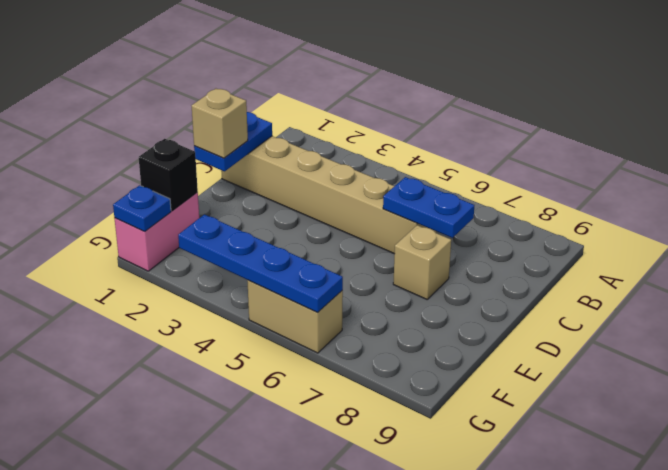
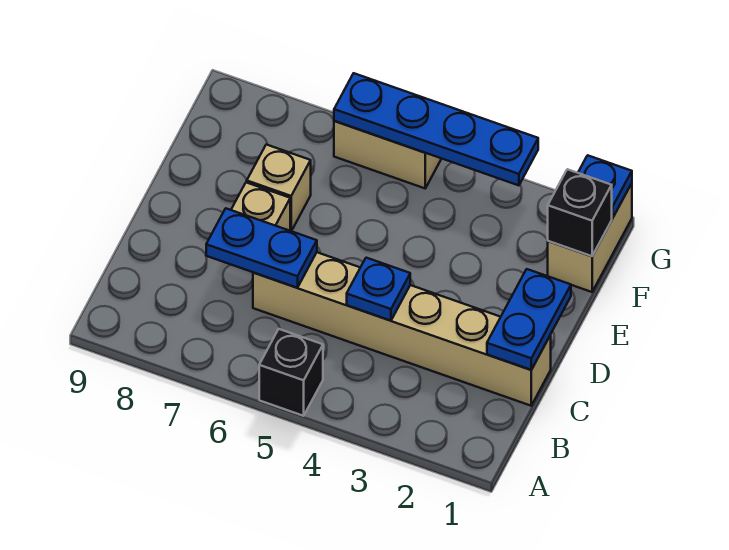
none -> black 1x1 brick [259,329,323,416]
none -> blue 1x1 plate [347,258,410,321]
tan 1x1 brick [192,89,248,158] -> tan 1x1 brick moved to [247,145,311,231]
pink 1x2 brick [114,193,199,271] -> tan 1x2 brick [548,183,632,292]

